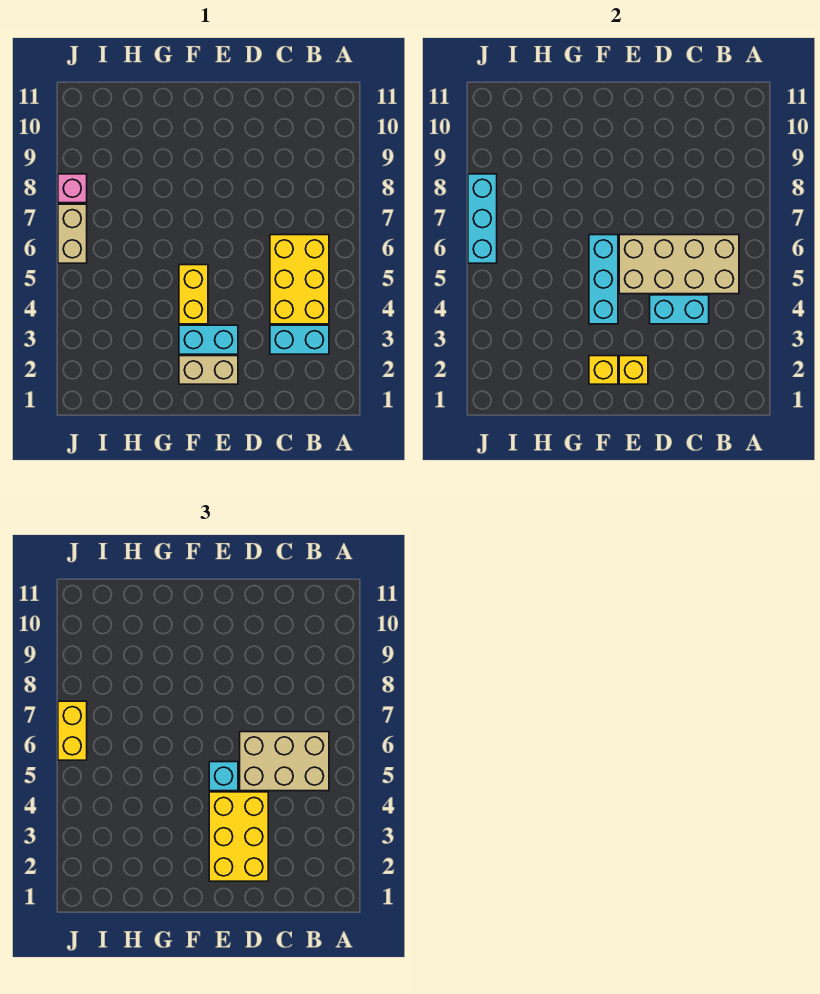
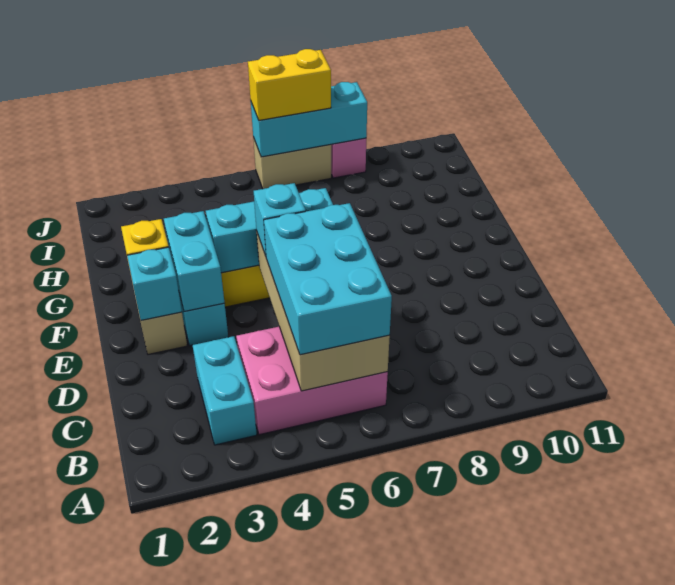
yellow 2x3 brick [270,235,329,324] -> pink 2x3 brick [236,327,388,435]
tan 2x3 brick [240,732,329,791] -> cyan 2x3 brick [264,203,392,355]
cyan 1x2 brick [650,295,709,324] -> cyan 1x2 brick moved to [164,211,224,311]
yellow 2x3 brick [209,792,268,881] -> none
yellow 1x1 brick [619,356,648,384] -> cyan 1x1 brick [127,247,182,320]

